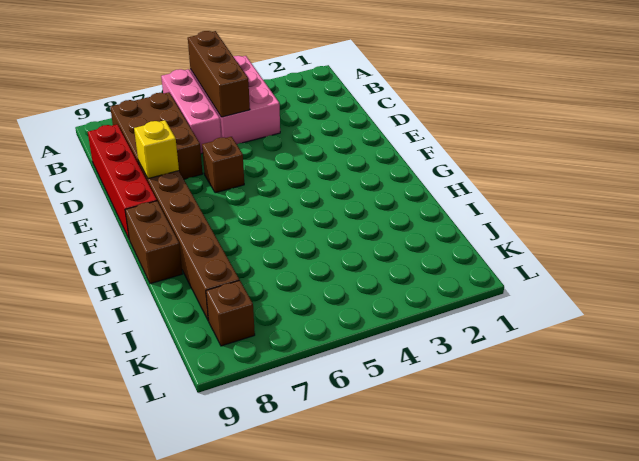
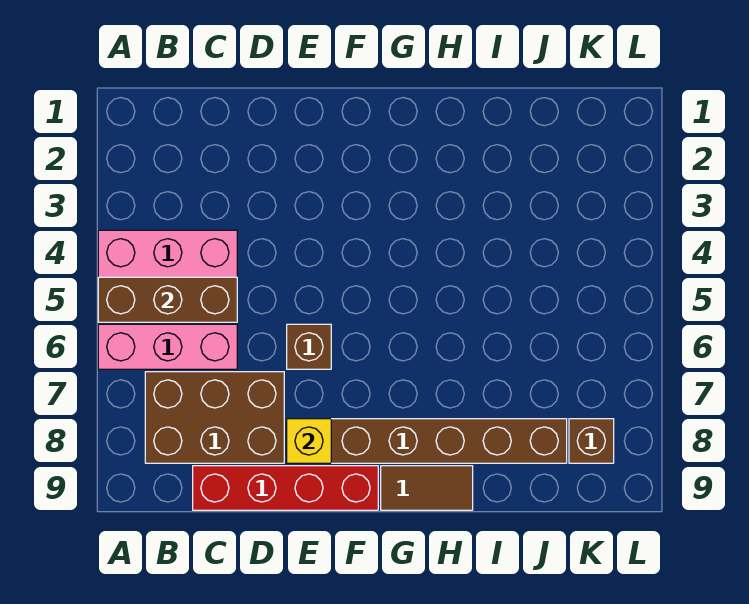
brown 1x2 brick [125,201,182,284] -> brown 1x2 tile [381,466,473,510]

